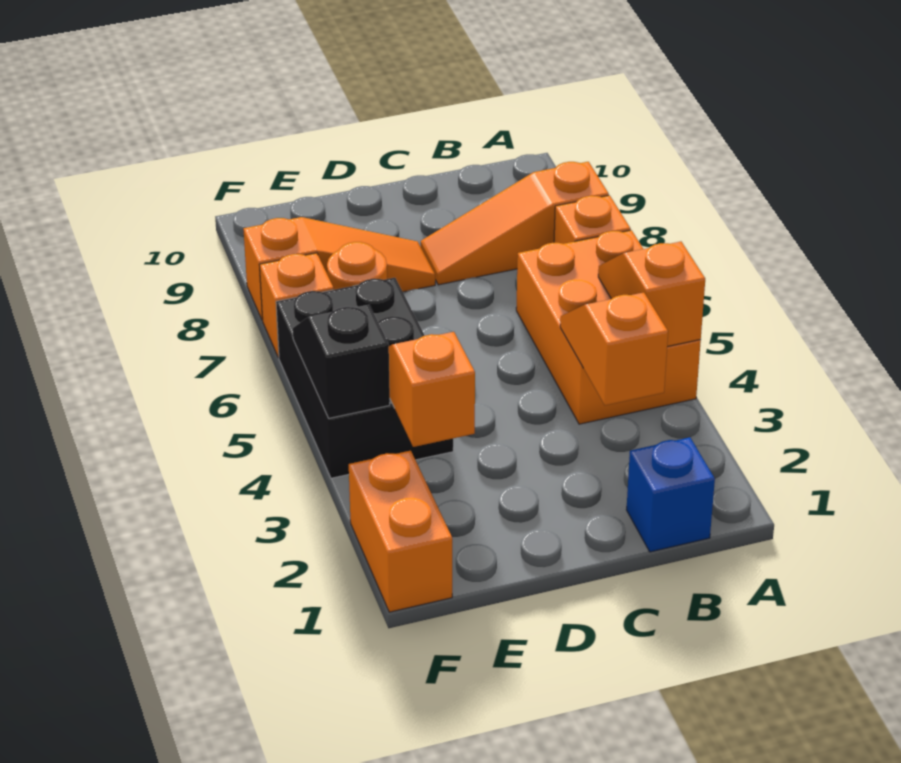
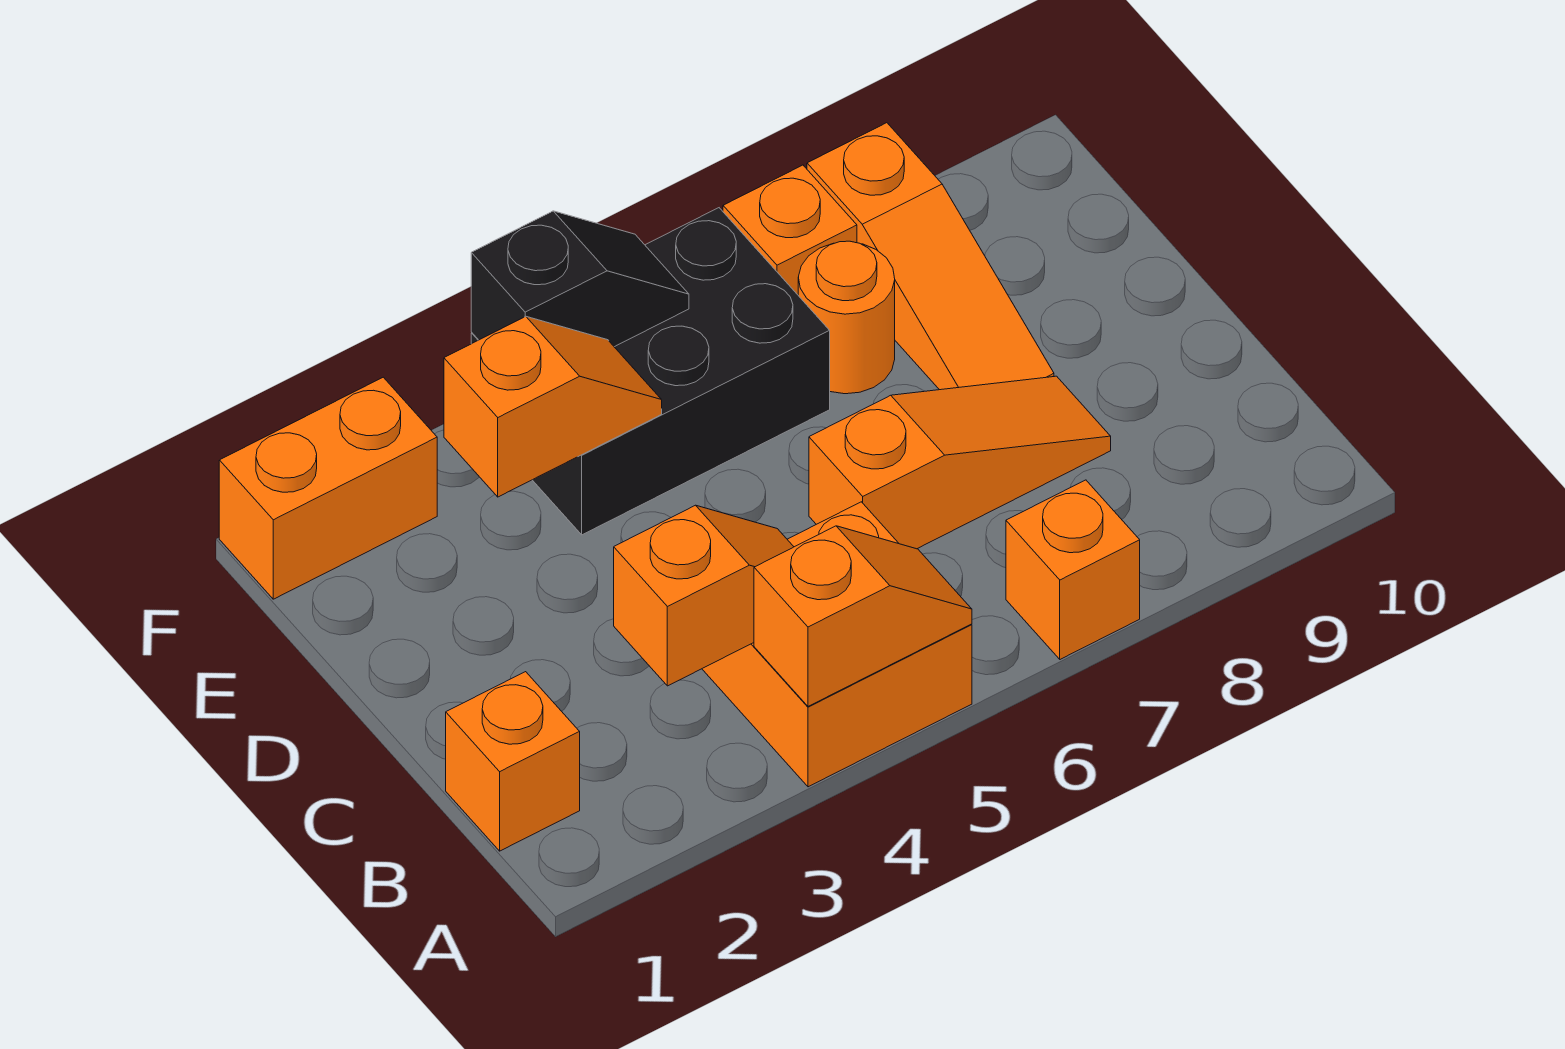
orange 2x3 brick [516,230,701,424] -> orange 2x2 brick [702,502,972,787]
orange 1x3 slope [421,162,609,285] -> orange 1x3 slope turned to [809,376,1111,549]
blue 1x1 brick [626,437,715,552] -> orange 1x1 brick [446,672,580,851]

